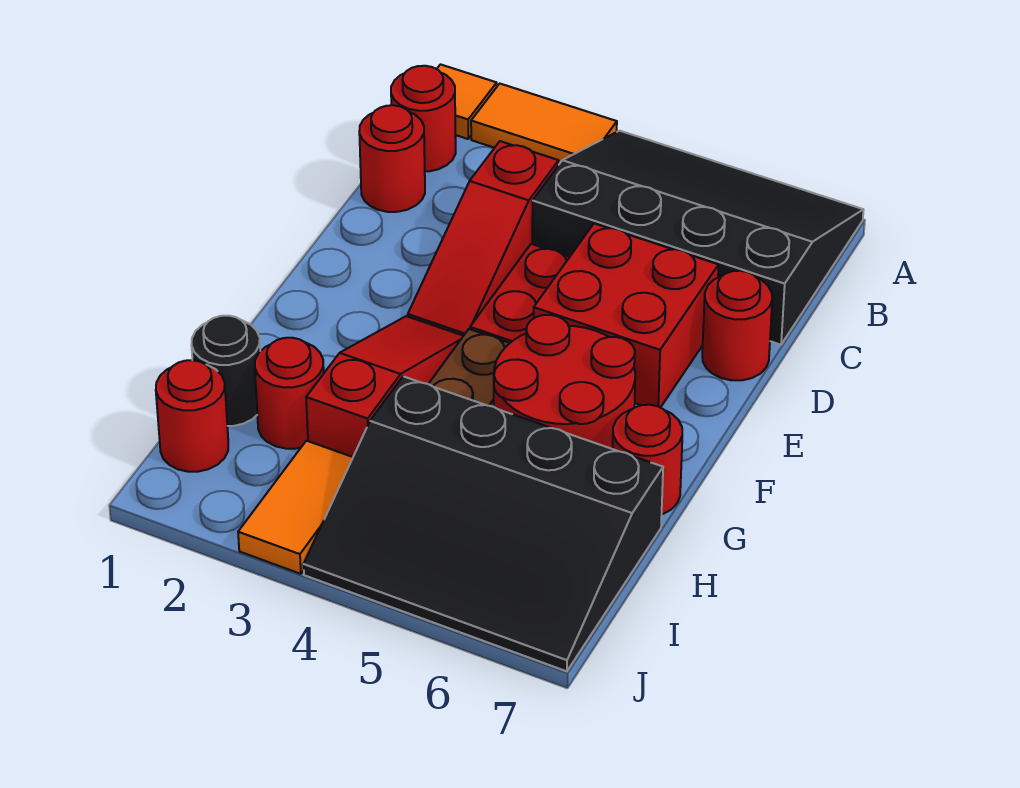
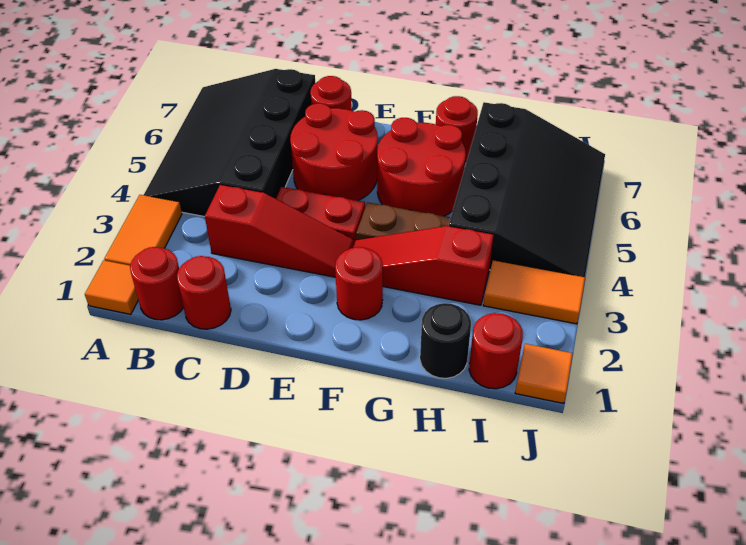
red 2x2 brick [534,223,719,408] -> red 2x2 round brick [290,103,378,201]
red 1x1 round brick [255,338,324,449] -> red 1x1 round brick moved to [335,247,383,320]
none -> orange 1x1 tile [515,344,573,404]

